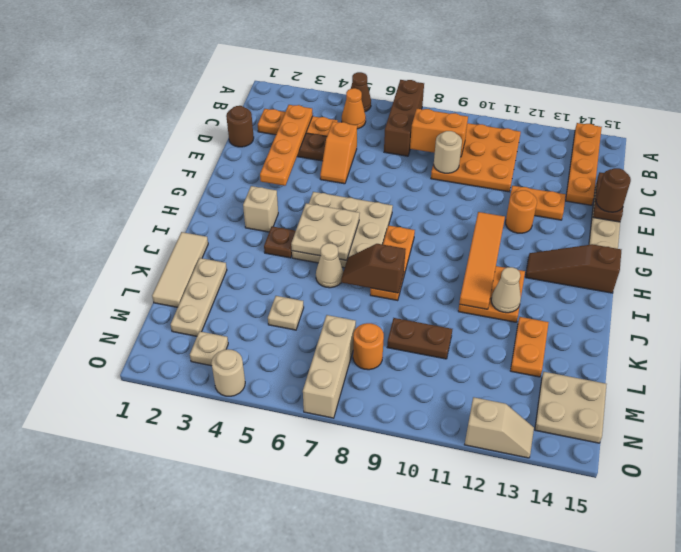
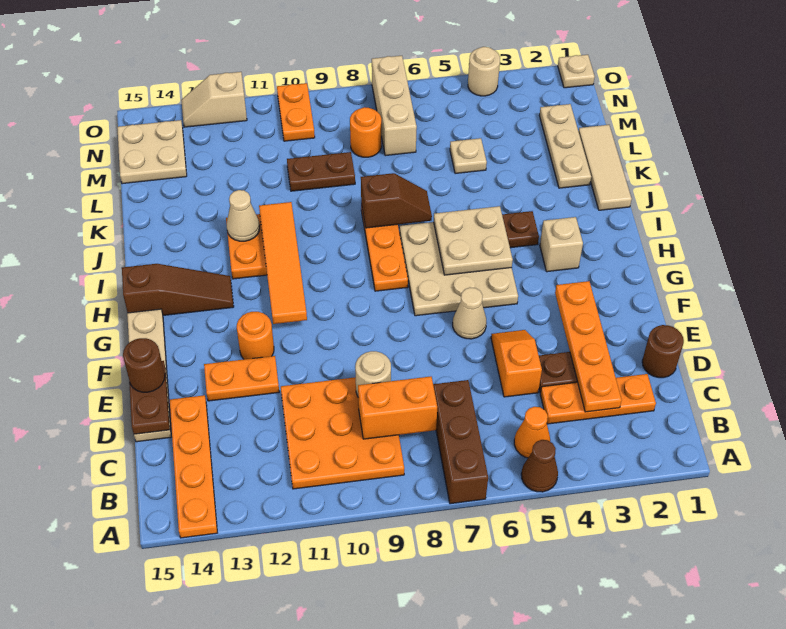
tan 1x1 cone [316,243,343,288] -> tan 1x1 cone moved to [453,288,486,339]
orange 1x2 plate [510,317,549,377] -> orange 1x2 plate moved to [277,83,315,141]
tan 1x1 plate [190,331,228,366] -> tan 1x1 plate moved to [558,55,595,88]

